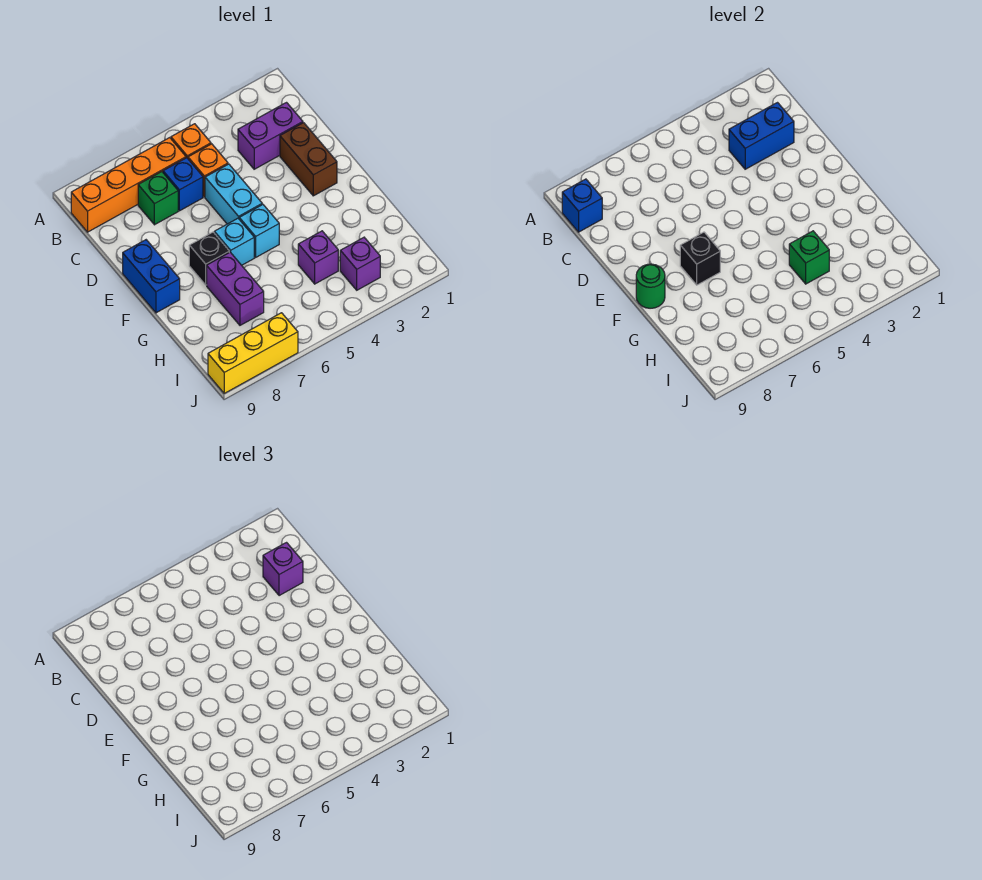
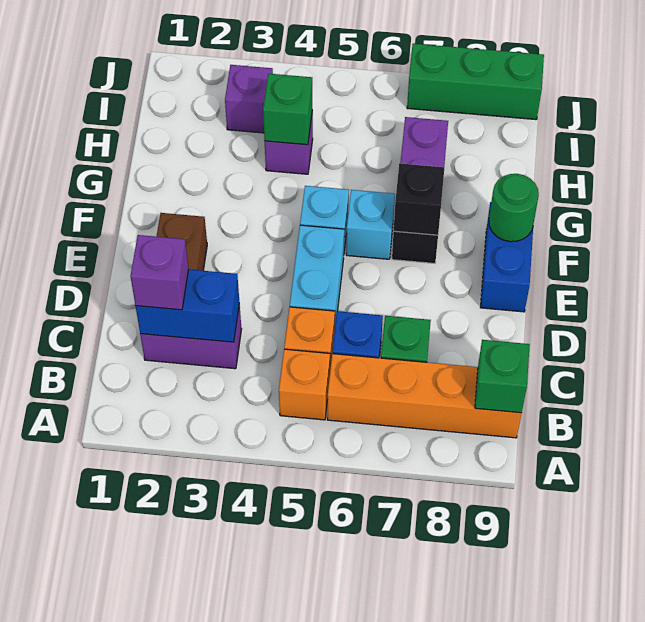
blue 1x1 brick [562,179,602,232] -> green 1x1 brick [475,340,530,413]
yellow 1x3 brick [208,313,298,393] -> green 1x3 brick [407,44,544,120]

